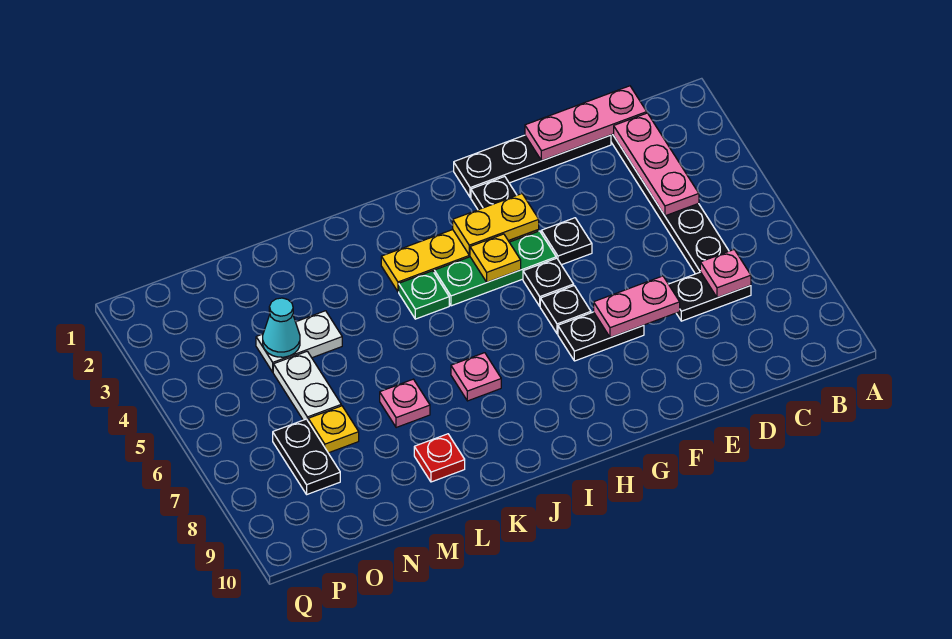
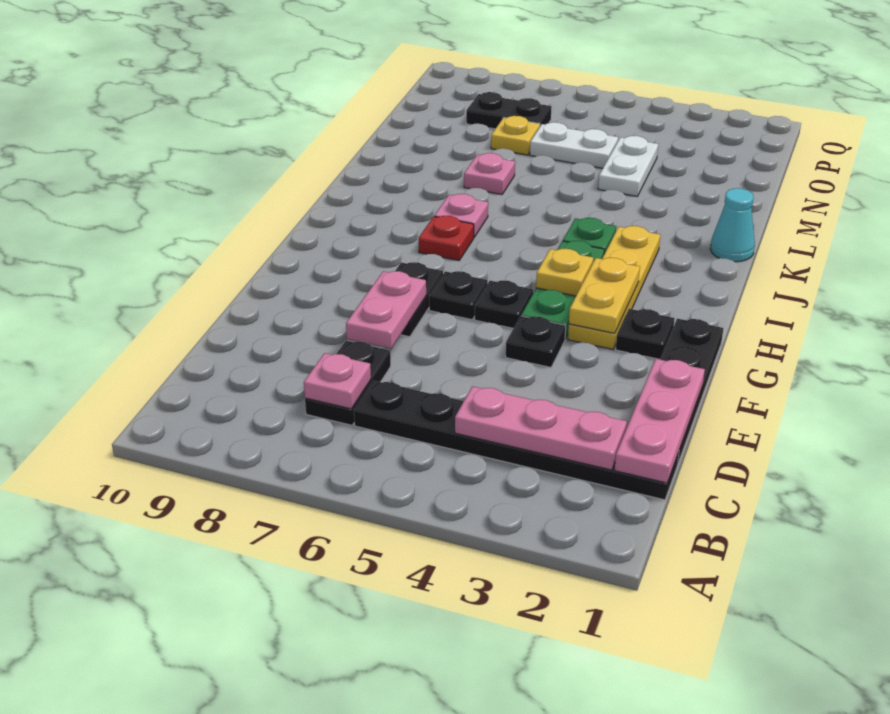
red 1x1 plate [414,434,465,482] -> red 1x1 plate moved to [419,216,474,261]
cyan 1x1 cone [263,298,300,357] -> cyan 1x1 cone moved to [710,188,755,262]

